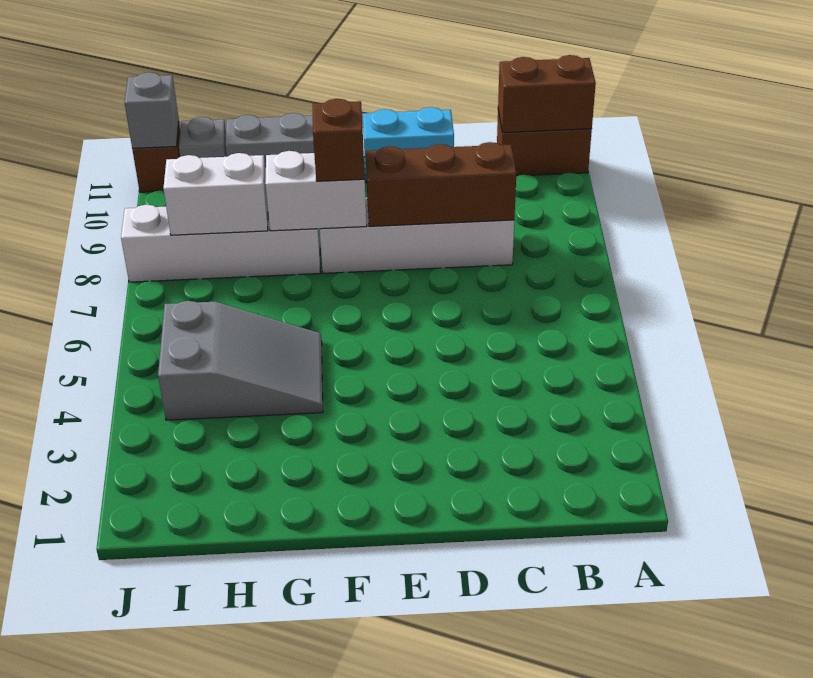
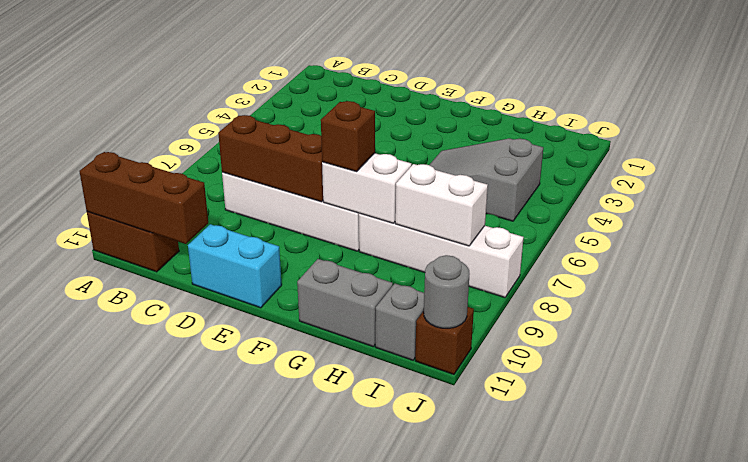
brown 1x2 brick [498,55,596,133] -> brown 1x3 brick [79,152,208,244]
grey 1x1 brick [125,72,179,148] -> grey 1x1 round brick [424,255,470,328]

